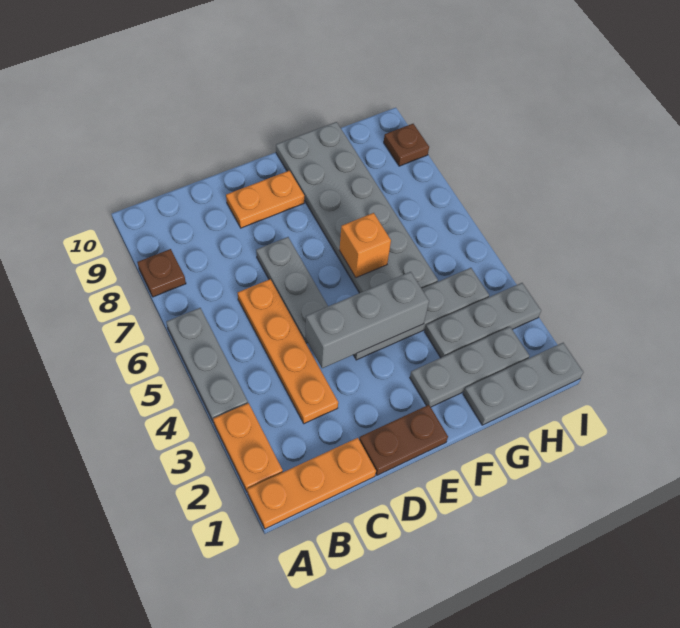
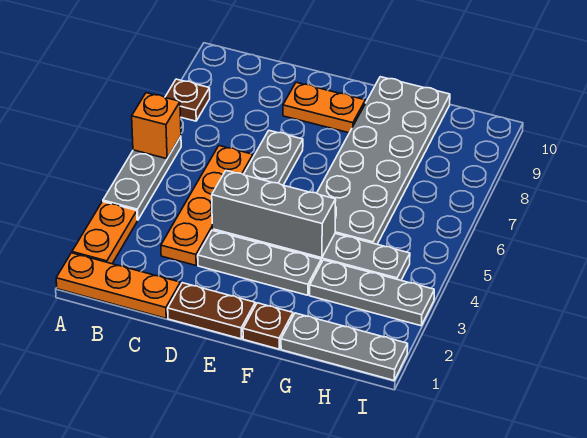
grey 1x3 plate [410,327,529,407] -> grey 1x3 plate moved to [198,231,321,295]
orange 1x1 brick [339,213,391,278] -> orange 1x1 brick moved to [132,93,181,159]
brown 1x1 plate [384,124,429,166] -> brown 1x1 plate moved to [243,303,293,349]

